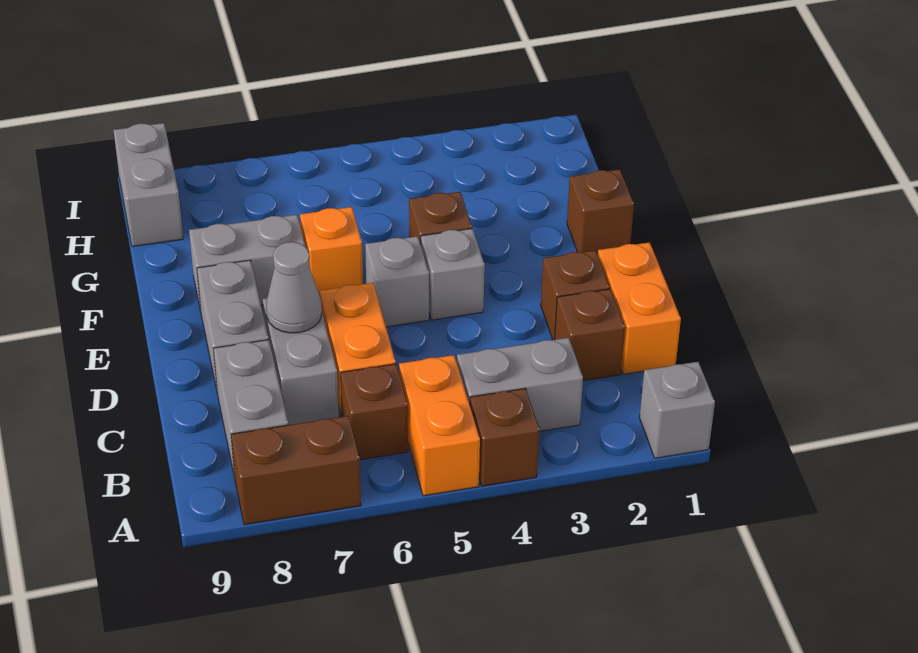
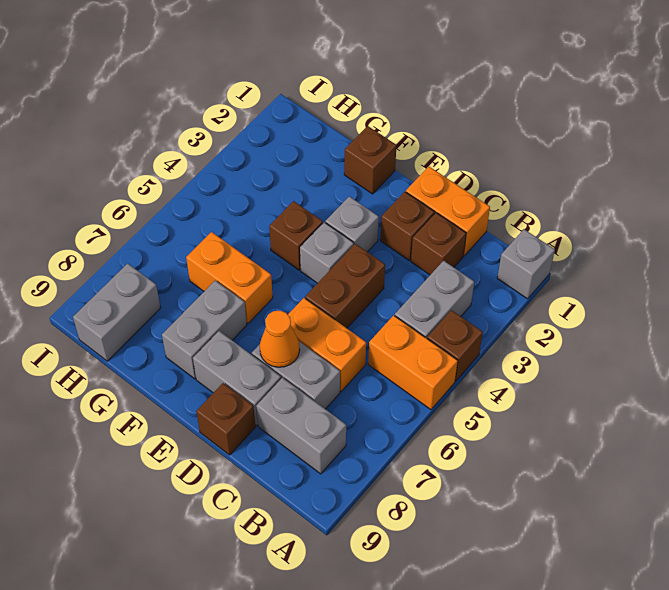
brown 1x2 brick [231,416,361,525] -> brown 1x2 brick moved to [305,244,385,328]
brown 1x1 brick [341,364,408,460] -> brown 1x1 brick moved to [196,383,255,455]
grey 1x1 cone [266,242,322,333] -> orange 1x1 cone [260,311,300,367]
grey 1x1 brick [365,236,429,327] -> grey 1x1 brick moved to [325,196,379,252]
orange 1x1 brick [300,207,363,296] -> orange 1x2 brick [186,232,273,323]
grey 1x2 brick [114,123,183,247] -> grey 1x2 brick turned to [73,263,161,361]

